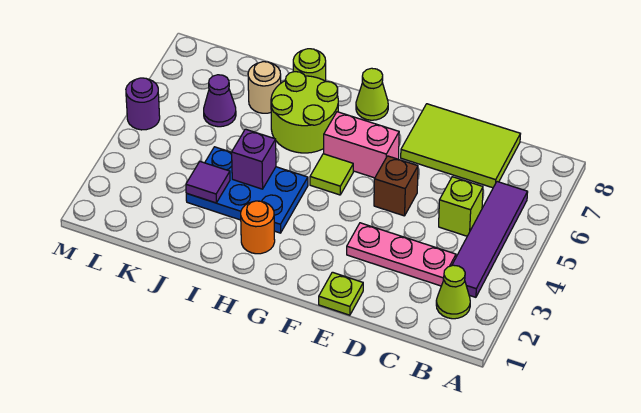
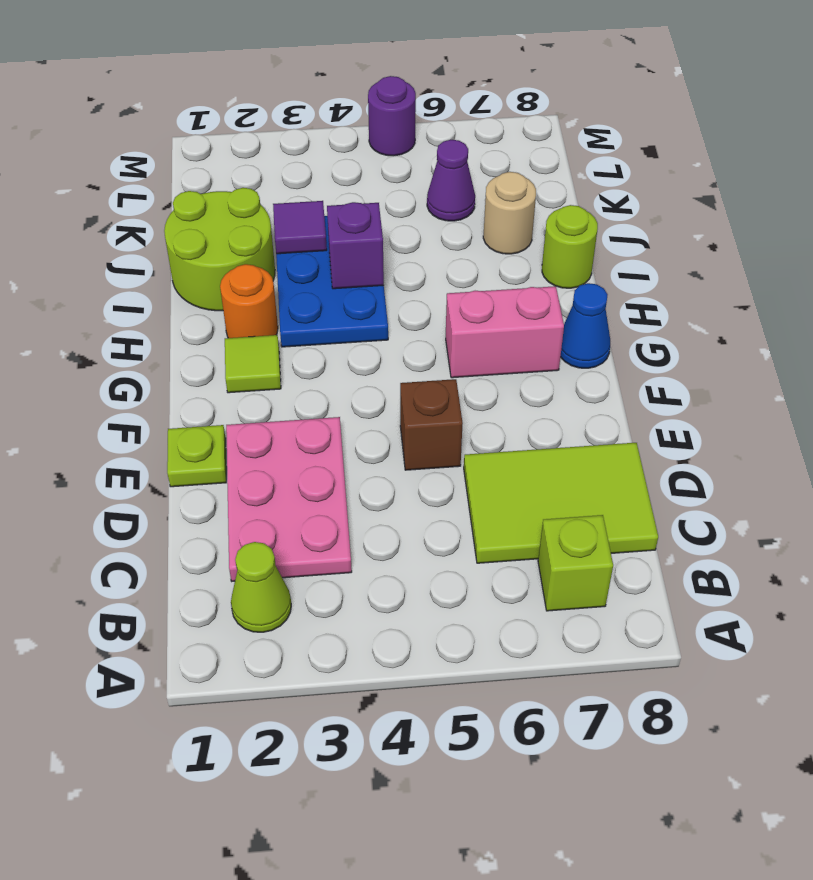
purple 1x4 tile [452,182,528,297] -> none
pink 1x3 plate [347,223,456,286] -> pink 2x3 plate [226,417,352,581]
lime 1x1 brick [439,177,483,236] -> lime 1x1 brick moved to [538,515,613,611]
lime 2x3 tile [401,104,520,188] -> lime 2x3 tile turned to [464,443,658,563]
pink 1x2 brick [324,112,399,178] -> pink 1x2 brick turned to [446,286,564,378]
lime 1x1 tile [310,154,353,195] -> lime 1x1 tile moved to [225,335,281,393]
lime 1x1 cone [356,68,388,120] -> blue 1x1 cone [560,283,610,368]
lime 2x2 round brick [271,72,338,153] -> lime 2x2 round brick moved to [164,188,275,311]

